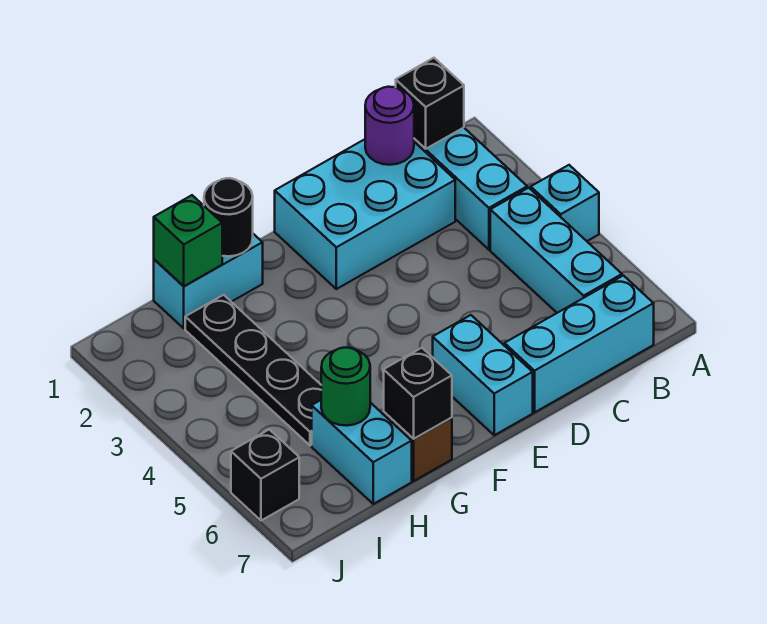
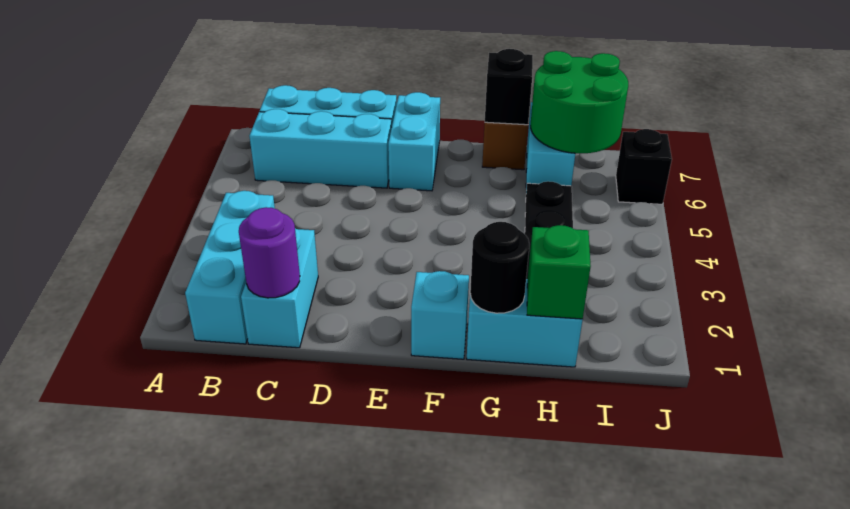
cyan 1x1 brick [531,165,599,241] -> cyan 1x1 brick moved to [411,271,469,359]
black 1x1 brick [396,58,464,149] -> none
cyan 1x3 brick [490,188,622,313] -> cyan 1x3 brick turned to [250,109,392,188]
cyan 2x3 brick [275,139,455,289] -> cyan 1x2 brick [241,228,318,348]
green 1x1 round brick [321,348,370,426] -> green 2x2 round brick [530,51,628,153]

